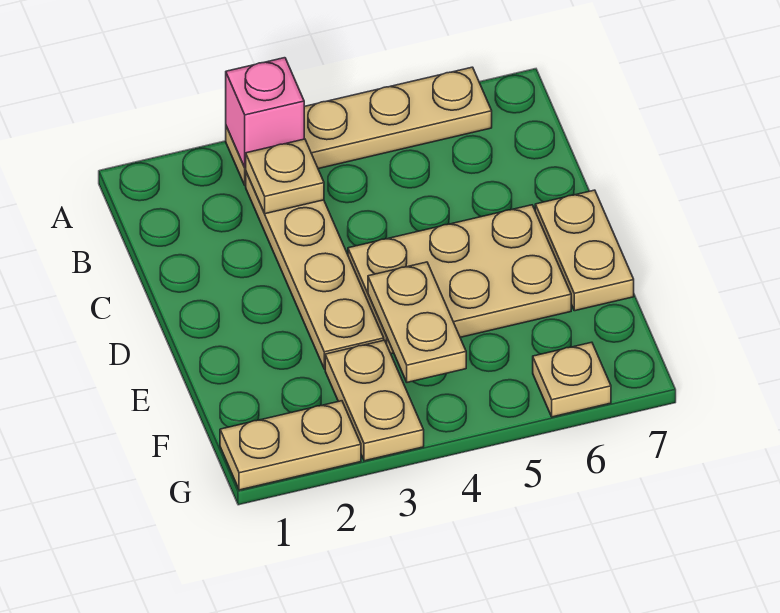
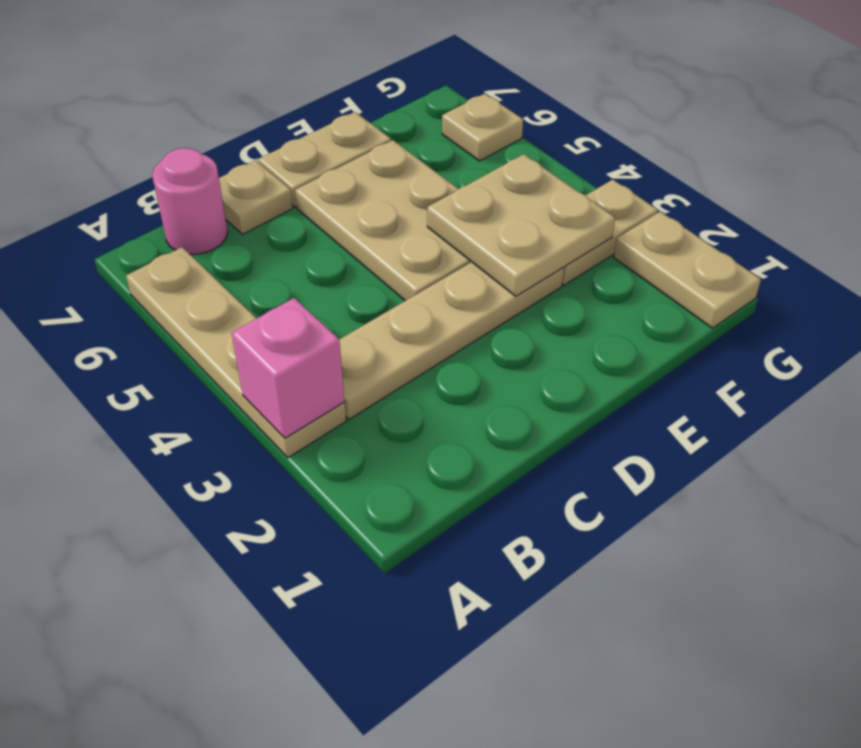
tan 1x1 plate [246,139,324,214] -> tan 1x1 plate moved to [219,160,293,234]
none -> pink 1x1 round brick [152,148,228,254]
tan 1x2 plate [368,262,466,382] -> tan 2x2 plate [427,154,615,296]

